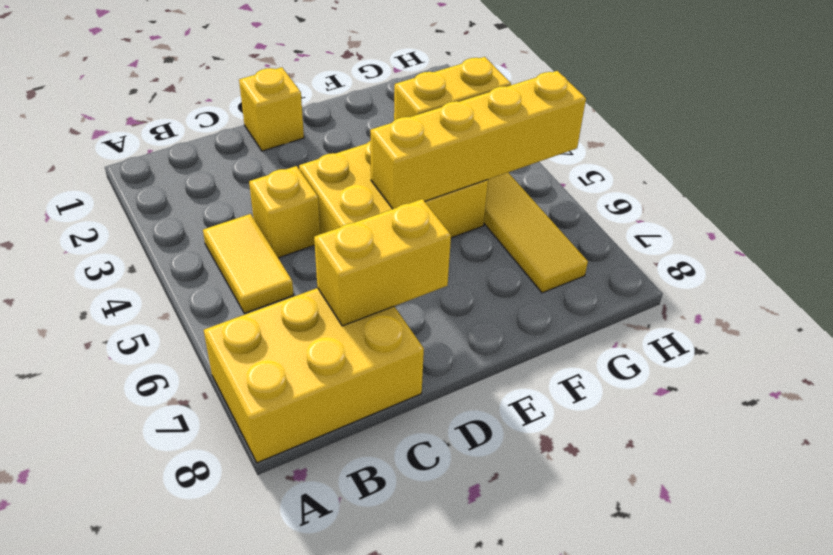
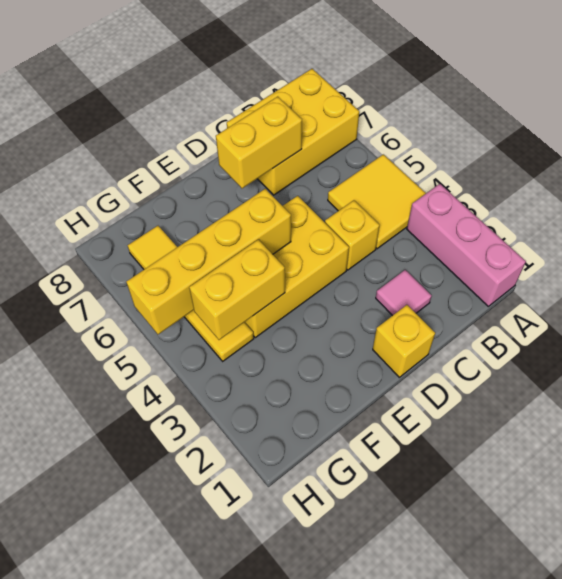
none -> pink 1x3 brick [407,184,526,306]
yellow 1x2 tile [203,214,294,313] -> yellow 2x2 tile [328,154,426,249]
none -> pink 1x1 tile [376,270,432,316]

